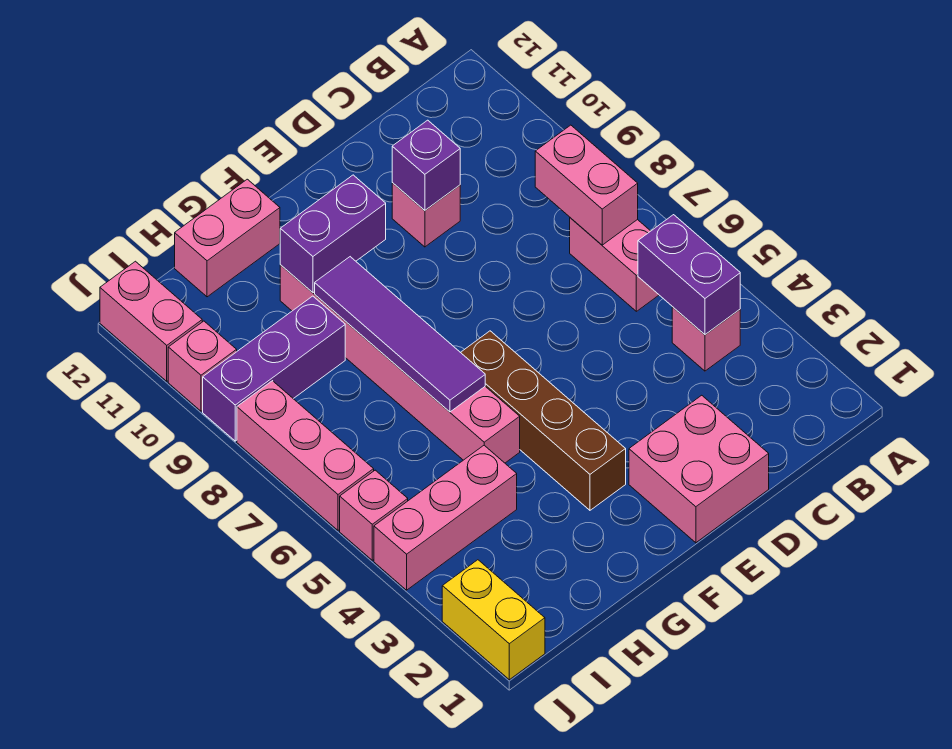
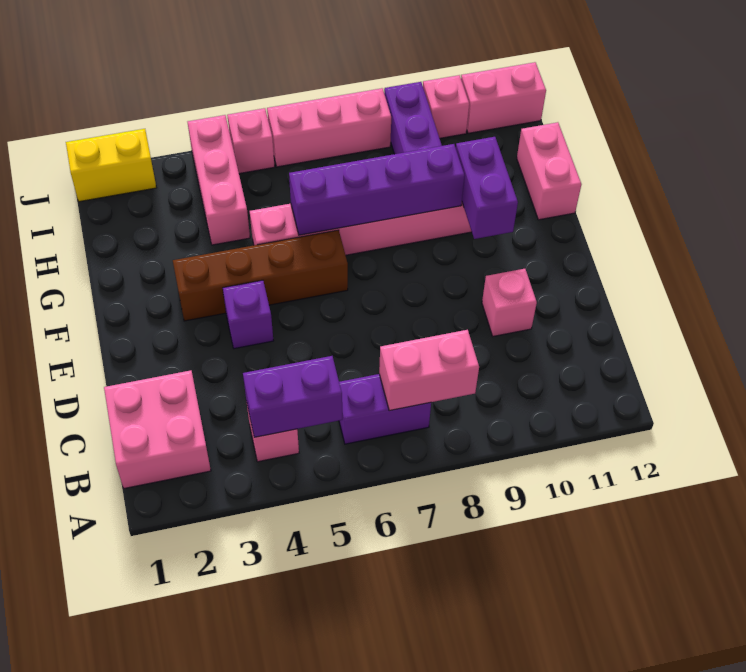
pink 1x2 brick [570,218,659,311] -> purple 1x2 brick [339,374,431,444]
pink 2x2 brick [629,395,769,543] -> pink 2x2 brick moved to [104,370,211,488]
purple 1x1 brick [392,120,460,210] -> purple 1x1 brick moved to [223,280,273,349]
purple 1x4 tile [315,257,485,412] -> purple 1x4 brick [289,144,464,235]

